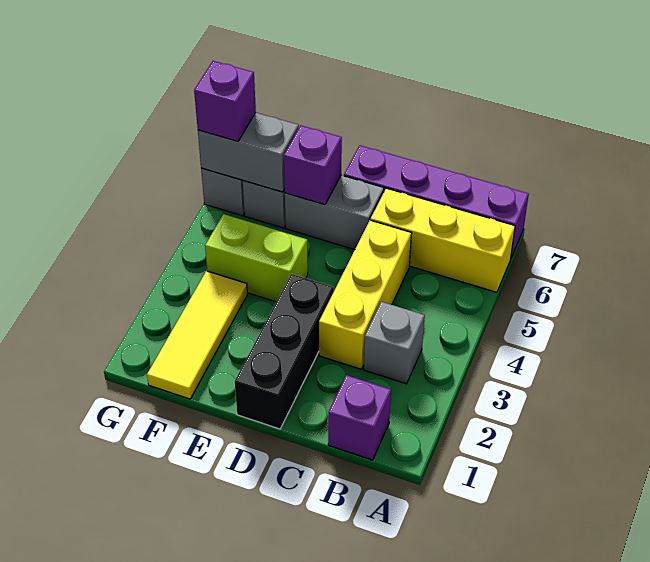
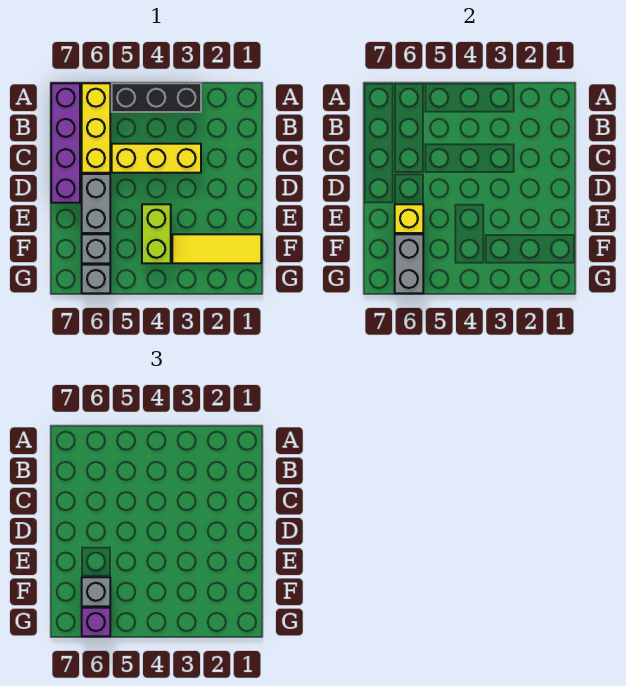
purple 1x1 brick [328,375,391,460] -> none
grey 1x1 brick [364,302,425,384] -> grey 1x1 brick moved to [82,577,110,606]
black 1x3 brick [235,274,334,429] -> black 1x3 brick moved to [112,83,201,112]
purple 1x1 brick [284,126,342,205] -> yellow 1x1 brick [395,204,423,233]

